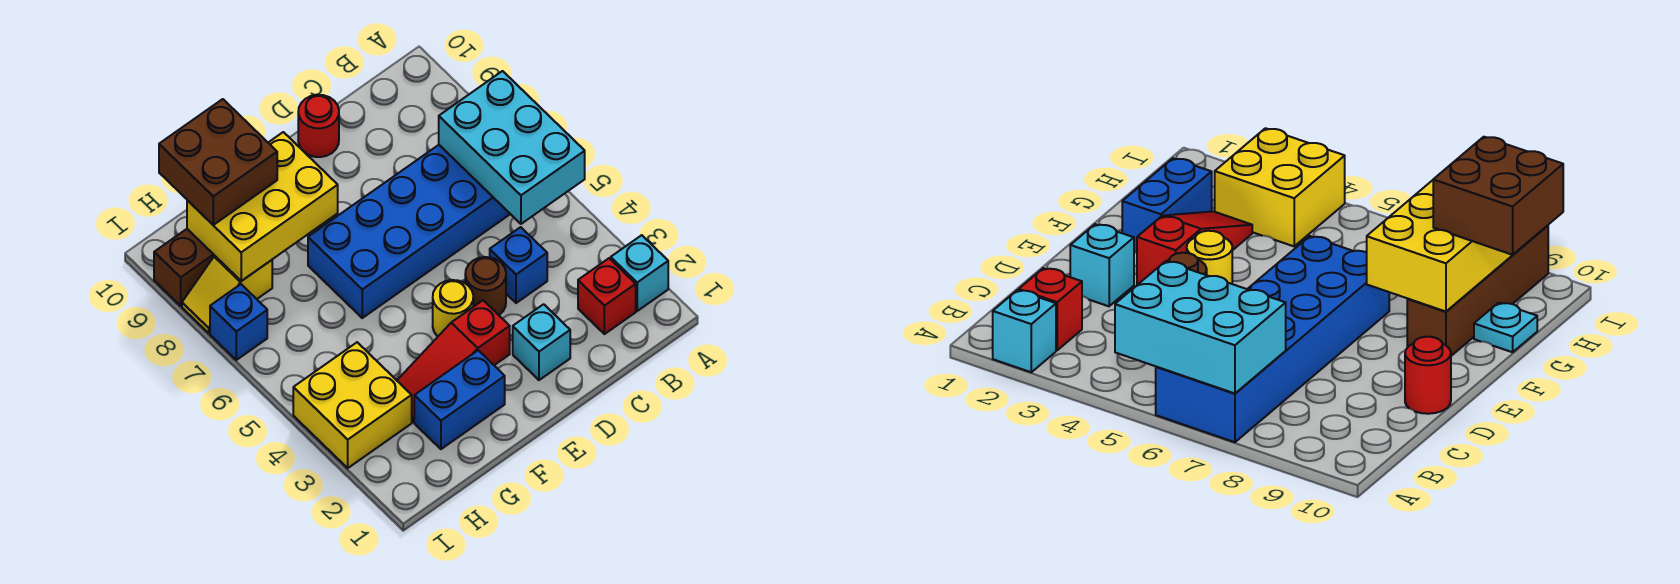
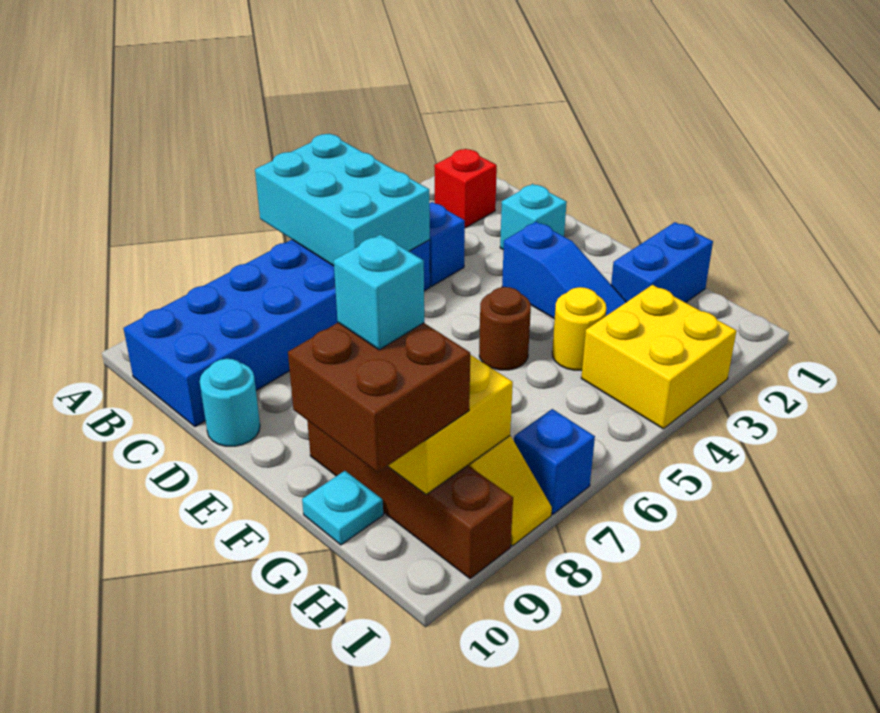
cyan 1x1 brick [611,235,668,311] -> cyan 1x1 brick moved to [334,235,424,350]
cyan 2x3 brick [439,71,585,224] -> cyan 2x3 brick turned to [255,134,430,266]
blue 2x6 brick [308,145,510,318] -> blue 2x6 brick turned to [123,240,430,427]
brown 1x1 round brick [465,257,506,315] -> brown 1x1 round brick moved to [479,287,531,370]
red 1x1 round brick [298,95,339,157] -> cyan 1x1 round brick [200,359,260,446]
red 1x3 slope [397,300,510,422] -> blue 1x3 slope [502,222,626,319]
yellow 1x1 round brick [433,280,473,337] -> yellow 1x1 round brick moved to [552,287,606,370]
blue 1x2 brick [414,350,505,449] -> blue 1x2 brick turned to [611,222,713,303]

